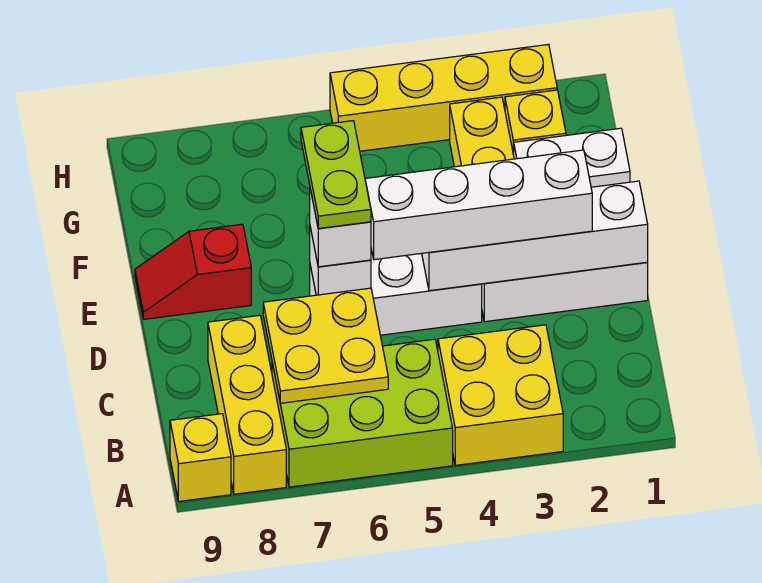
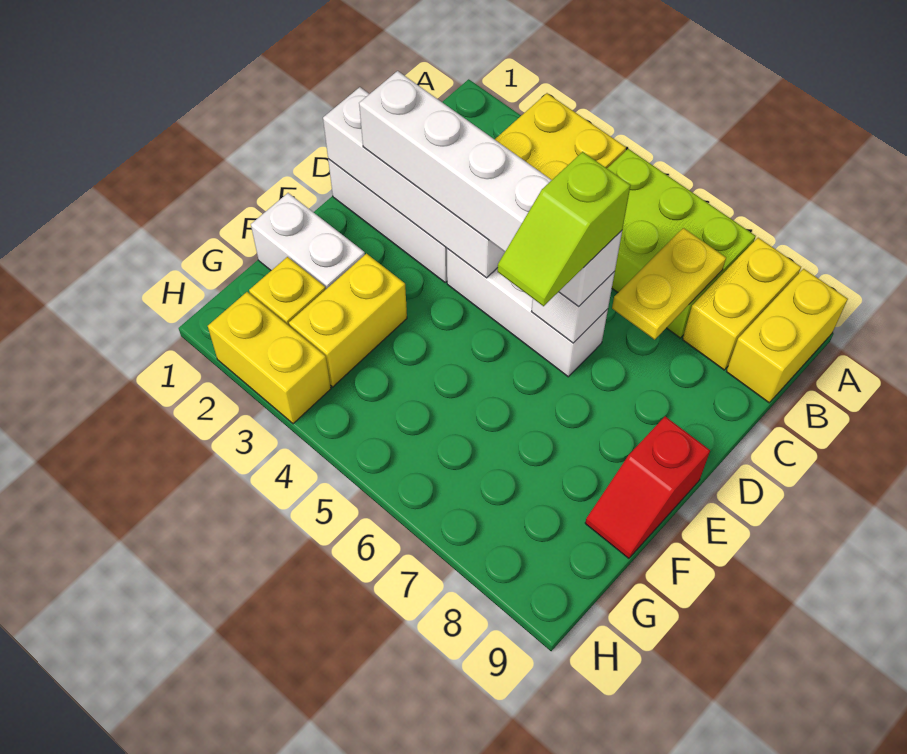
yellow 1x3 brick [208,315,286,494] -> yellow 1x2 brick [683,238,801,370]
yellow 1x1 brick [170,414,231,501] -> yellow 1x2 brick [726,269,848,403]
yellow 2x2 plate [263,288,388,403] -> yellow 1x2 plate [612,228,726,340]
lime 1x2 plate [301,121,371,229] -> lime 1x2 slope [498,152,631,306]
red 1x2 slope [135,224,251,319] -> red 1x2 slope turned to [585,416,710,558]
yellow 1x4 brick [330,44,557,151] -> yellow 1x2 brick [208,292,331,424]

